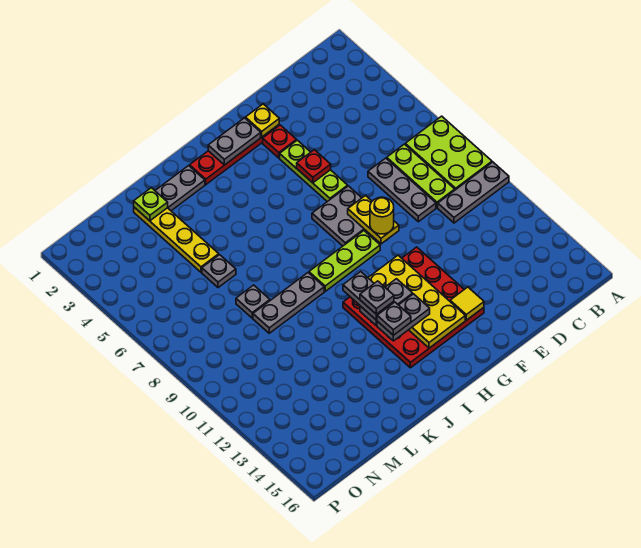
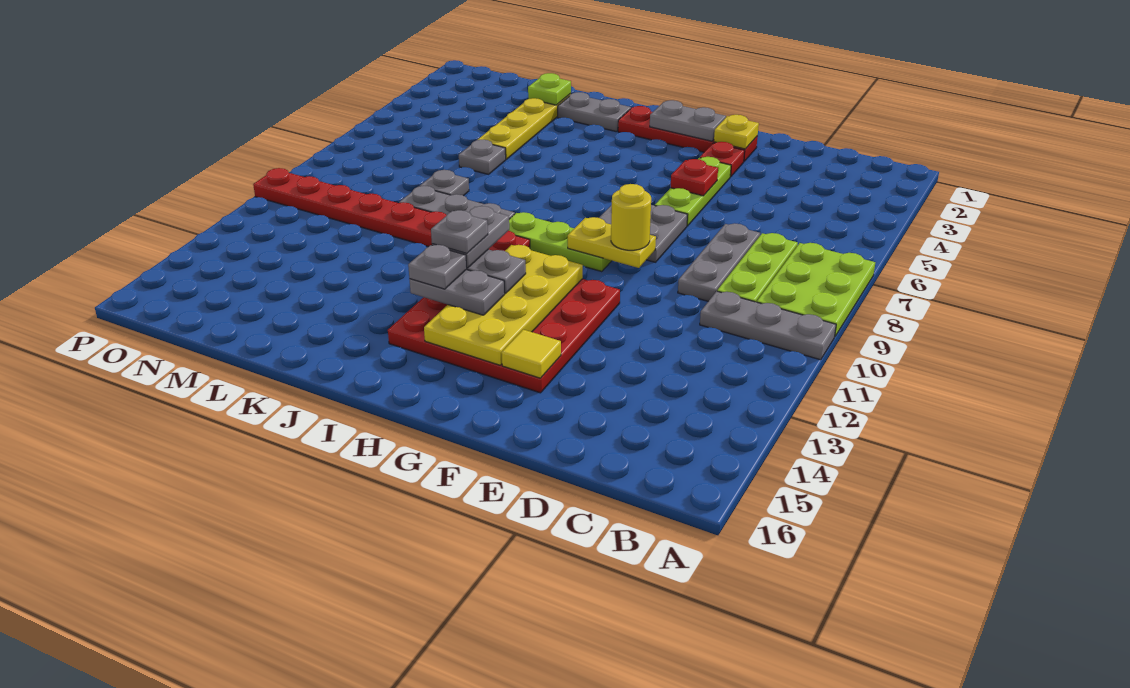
yellow 1x2 plate [348,196,399,244] -> yellow 1x2 plate turned to [568,217,656,268]
none -> red 1x8 plate [253,168,530,251]

